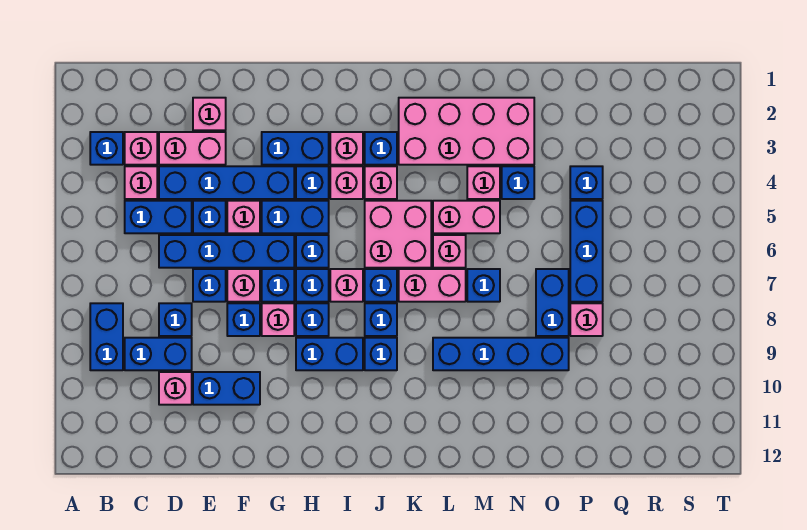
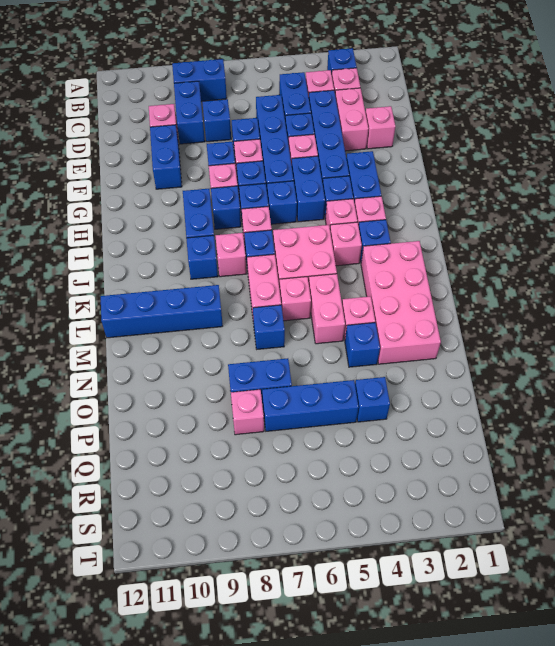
blue 1x1 brick [365,303,397,336] -> pink 1x1 brick [216,233,246,277]
blue 1x4 brick [433,338,569,370] -> blue 1x4 brick turned to [101,285,223,338]

